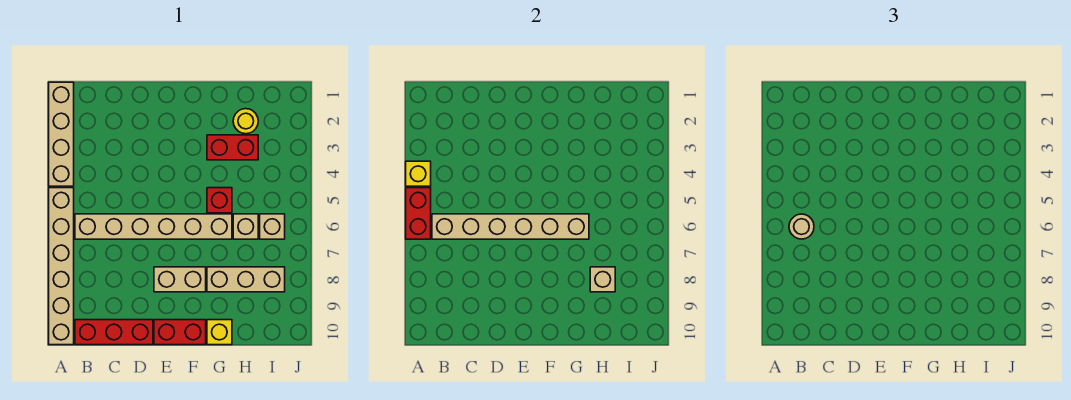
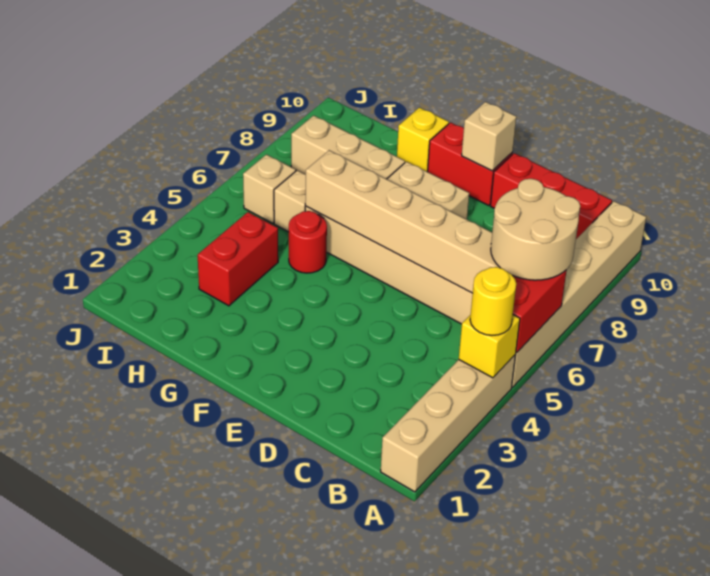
tan 1x1 round brick [789,214,814,239] -> tan 2x2 round brick [491,179,580,280]
red 1x2 brick [207,135,258,160] -> red 1x2 brick turned to [198,212,278,306]
red 1x1 brick [207,188,232,213] -> red 1x1 round brick [289,211,327,273]
yellow 1x1 round brick [233,109,258,134] -> yellow 1x1 round brick moved to [470,267,516,335]
tan 1x1 brick [590,267,615,292] -> tan 1x1 brick moved to [462,102,516,171]

